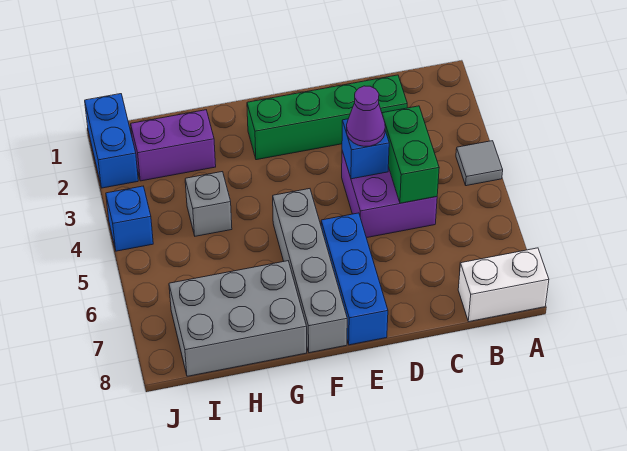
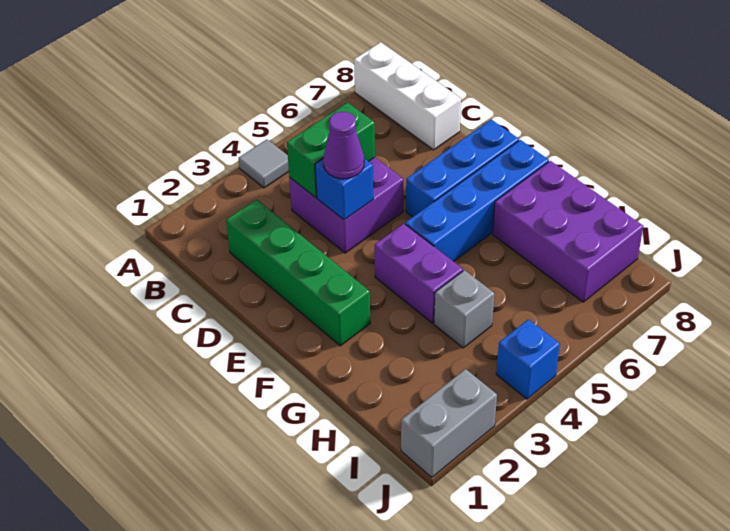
white 1x2 brick [458,248,549,322] -> white 1x3 brick [354,42,461,150]
grey 1x4 brick [273,189,347,353] -> blue 1x4 brick [405,140,549,262]
grey 2x3 brick [169,261,307,376] -> purple 2x3 brick [493,161,643,302]
purple 1x2 brick [131,110,216,181] -> purple 1x2 brick moved to [375,224,463,323]
blue 1x2 brick [85,94,138,188] -> grey 1x2 brick [401,369,497,477]

